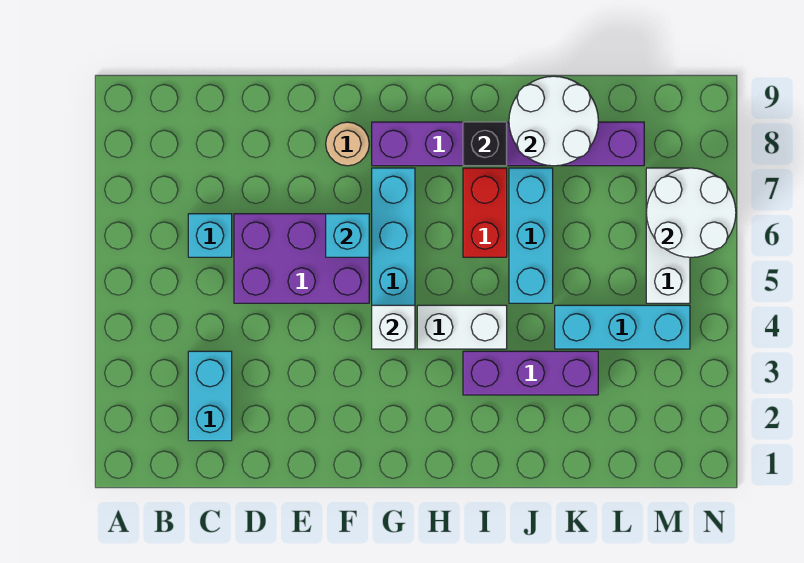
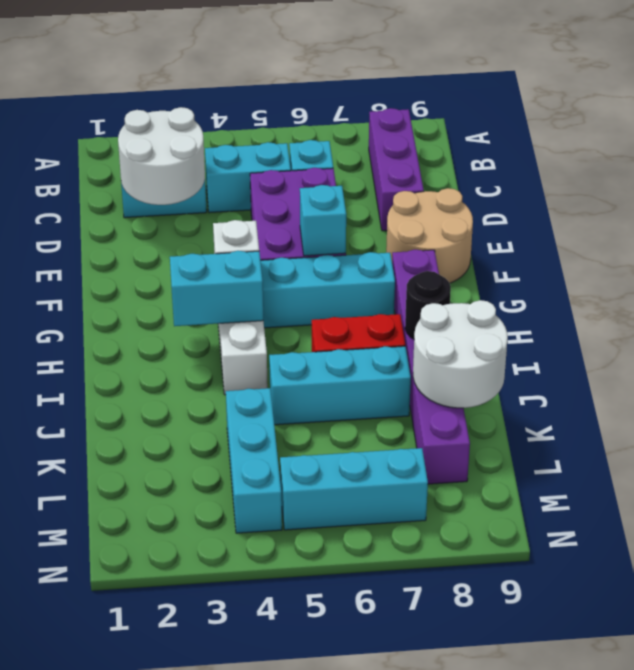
none -> cyan 1x2 brick [205,142,291,213]
tan 1x1 round brick [326,122,369,166] -> tan 2x2 round brick [386,188,473,283]
none -> cyan 1x2 brick [170,251,263,326]
purple 1x3 brick [463,351,598,395] -> purple 1x3 brick moved to [369,108,424,231]
black 1x1 brick [463,122,507,166] -> black 1x1 round brick [405,271,451,339]
white 1x3 brick [646,168,690,303] -> cyan 1x3 brick [280,448,428,530]
white 2x2 round brick [646,168,736,257] -> white 2x2 round brick moved to [118,107,205,205]

